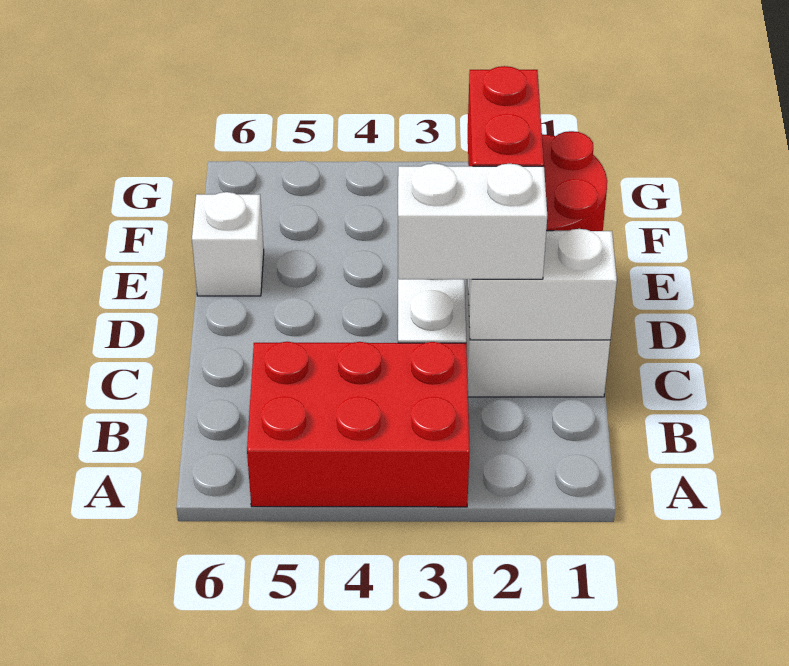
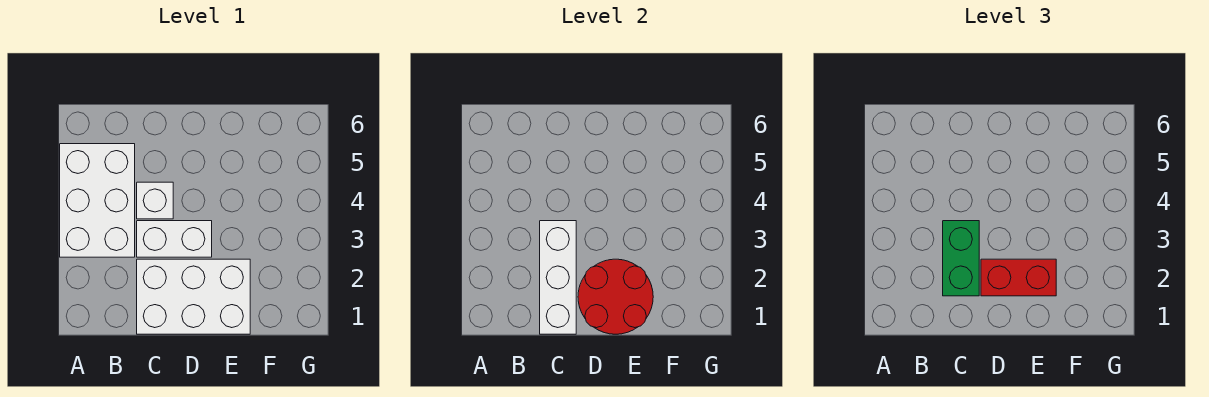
red 2x3 brick [247,342,470,507] -> white 2x3 brick [60,144,135,257]
white 1x2 brick [468,229,617,340] -> white 1x3 brick [540,221,576,334]
white 1x2 brick [398,163,547,279] -> green 1x2 brick [943,221,979,296]
white 1x1 brick [192,192,264,296] -> white 1x1 brick moved to [137,182,173,219]

